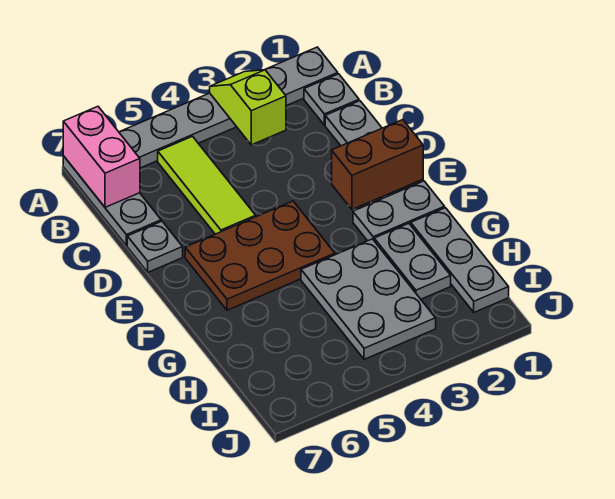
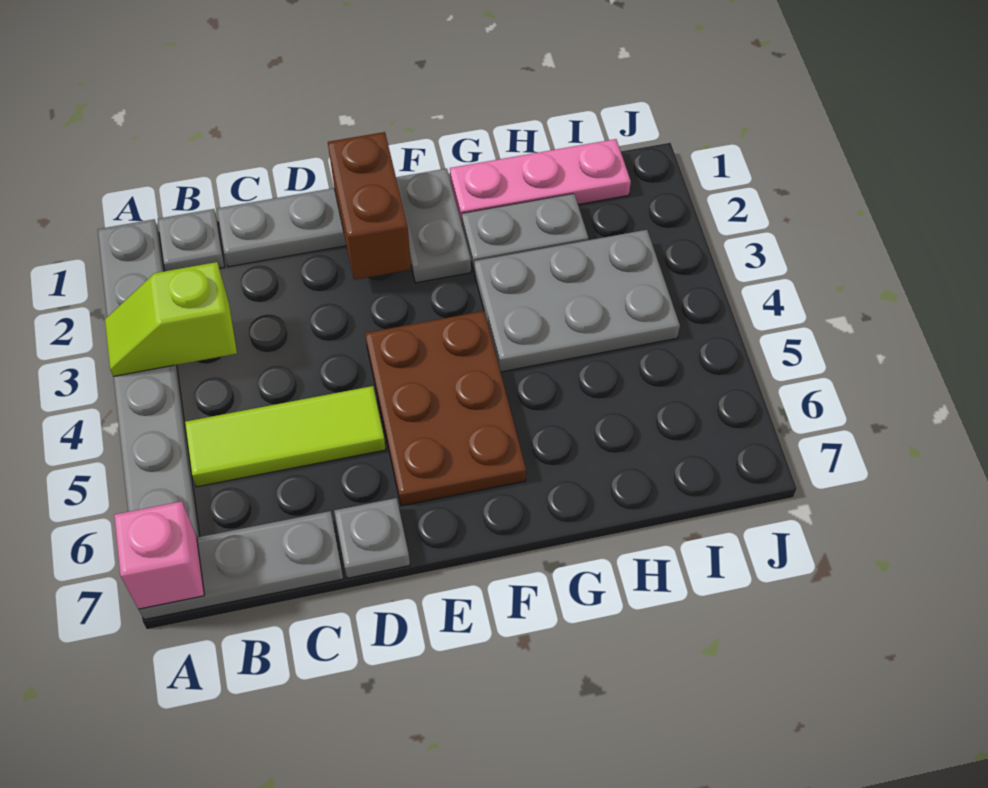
pink 1x2 brick [63,106,140,207] -> pink 1x1 brick [114,501,204,609]
grey 1x3 plate [411,208,509,312] -> pink 1x3 plate [450,139,631,223]

